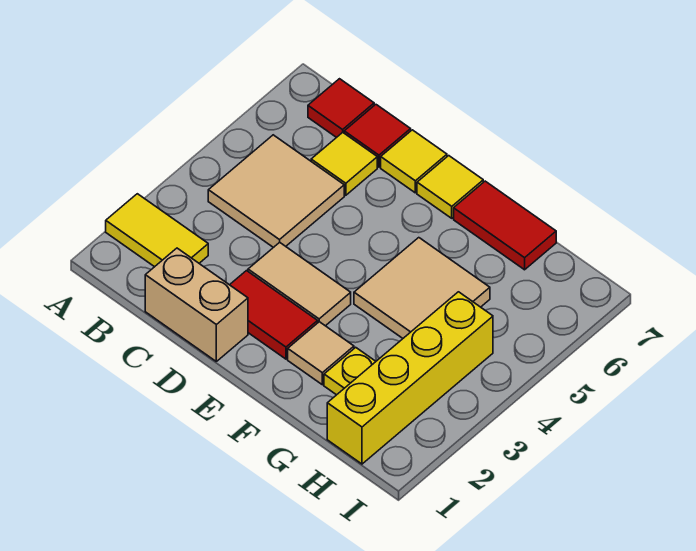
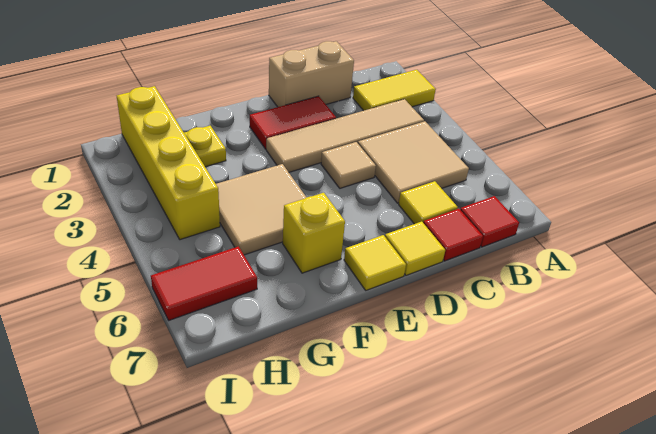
tan 1x2 tile [248,242,351,326] -> tan 1x4 tile [266,99,424,172]
tan 1x1 tile [288,322,354,385] -> tan 1x1 tile moved to [321,142,376,188]
none -> yellow 1x1 brick [283,193,345,273]
red 1x2 tile [454,181,556,270] -> red 1x2 tile moved to [151,246,257,320]

